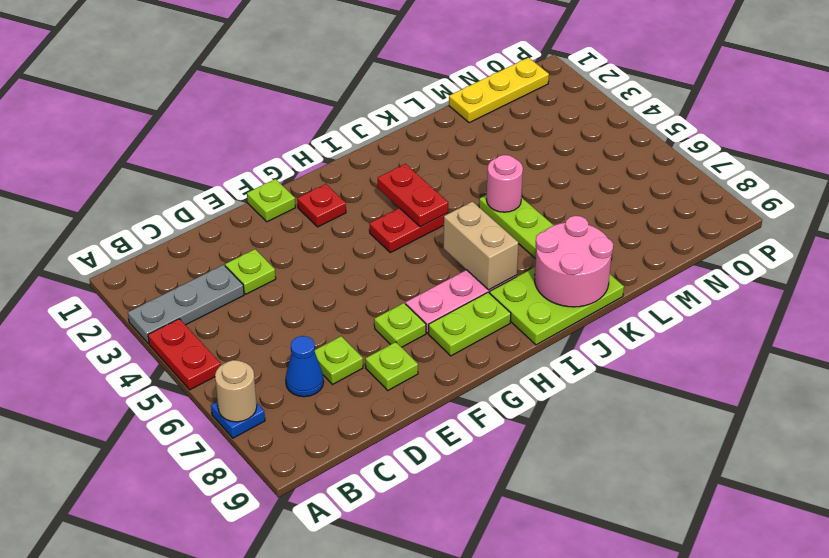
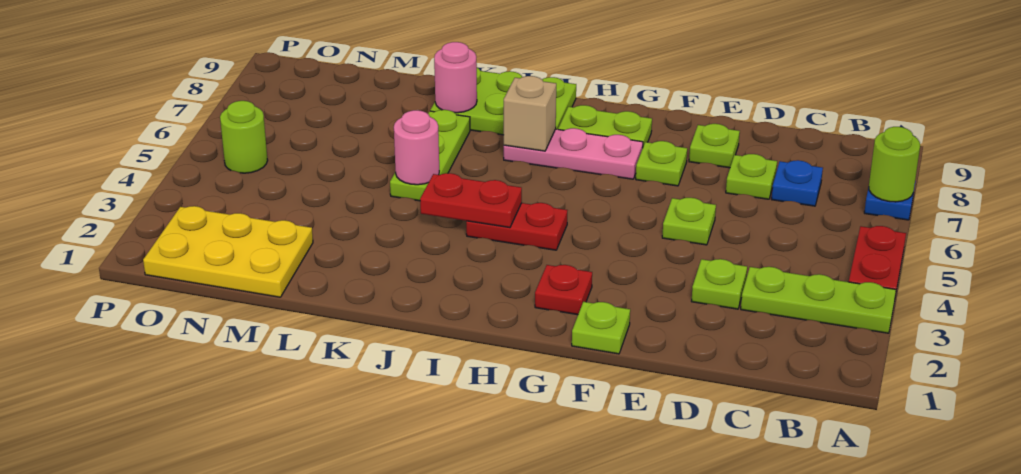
grey 1x3 plate [128,265,244,344] -> lime 1x3 plate [741,267,896,333]
tan 1x1 round brick [215,360,257,422] -> lime 1x1 round brick [869,127,920,202]
blue 1x1 cone [286,336,324,397] -> blue 1x1 plate [771,160,823,206]
none -> lime 1x1 plate [662,198,716,245]
red 1x2 plate [378,164,448,227] -> red 1x2 plate turned to [420,173,522,228]
tan 1x2 brick [443,202,518,290] -> tan 1x1 brick [504,76,556,151]
pink 2x2 round brick [535,216,613,307] -> pink 1x1 round brick [434,42,477,113]
yellow 1x3 plate [449,58,549,123] -> yellow 2x3 plate [143,206,313,297]
none -> lime 1x1 round brick [220,101,268,173]

